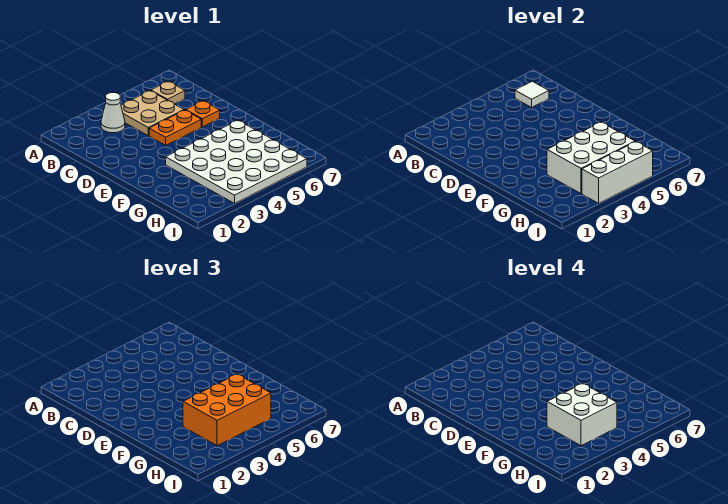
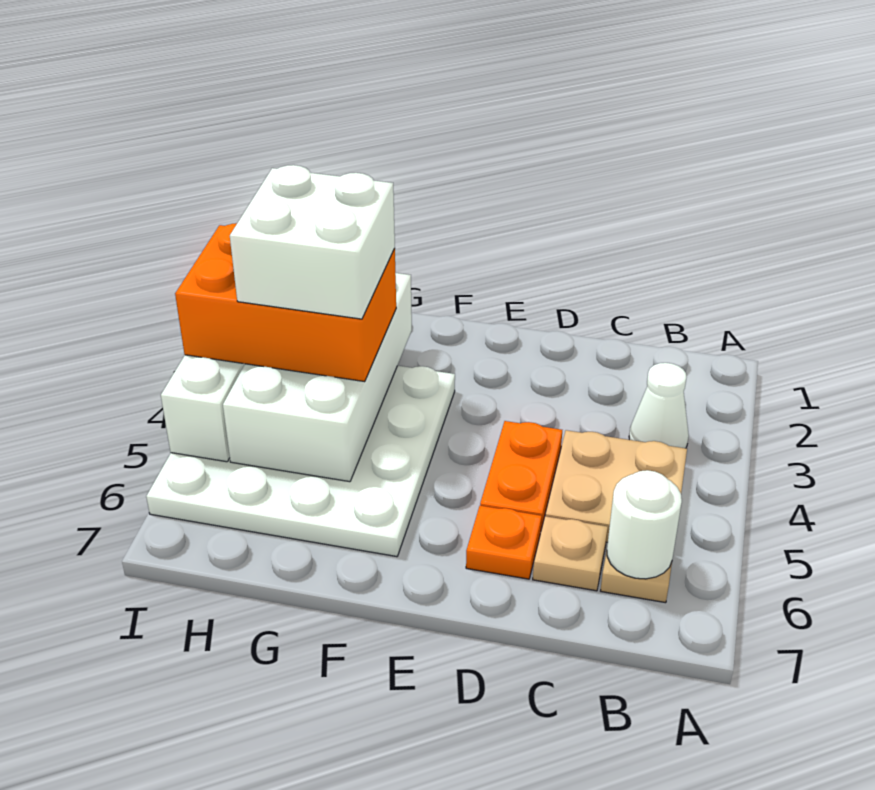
white 1x1 tile [515,81,549,107] -> white 1x1 round brick [607,470,682,579]
none -> tan 1x1 plate [533,516,608,591]
white 2x3 brick [547,122,635,194] -> white 2x4 brick [223,273,412,482]
orange 2x3 brick [183,374,271,446] -> orange 2x3 brick turned to [175,223,396,381]

